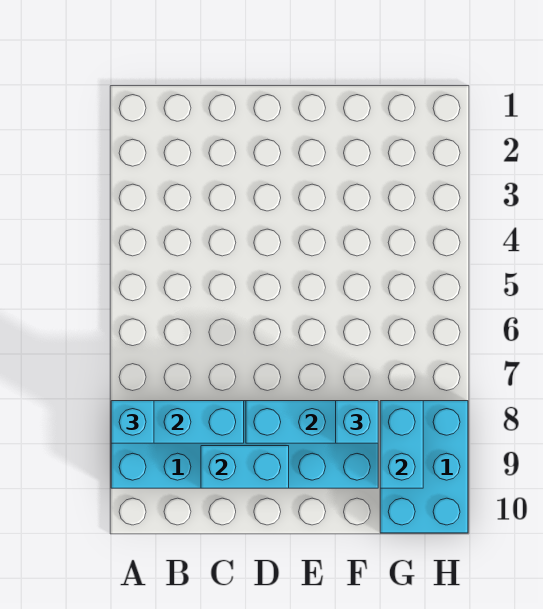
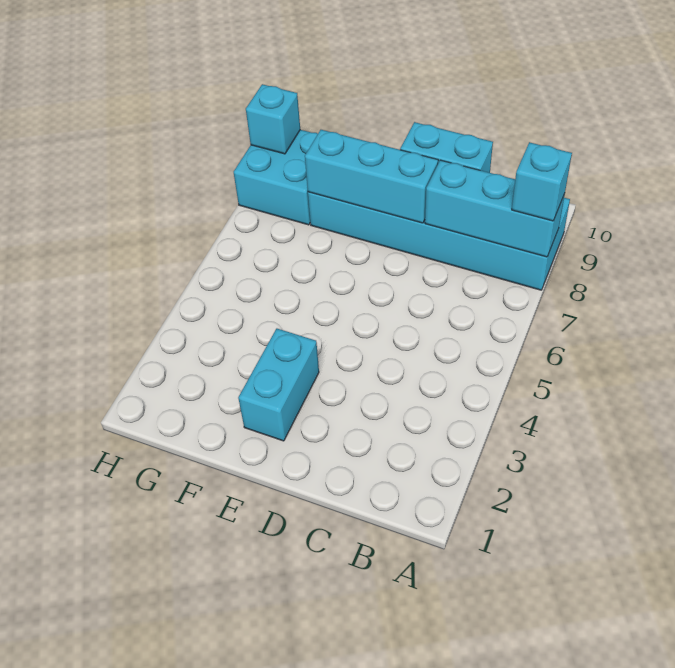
cyan 1x1 brick [336,401,378,443] -> cyan 1x1 brick moved to [246,84,300,154]
cyan 2x3 brick [380,401,468,533] -> cyan 2x2 brick [234,130,318,225]
cyan 1x2 brick [380,401,423,488] -> cyan 1x2 brick moved to [238,329,319,441]

